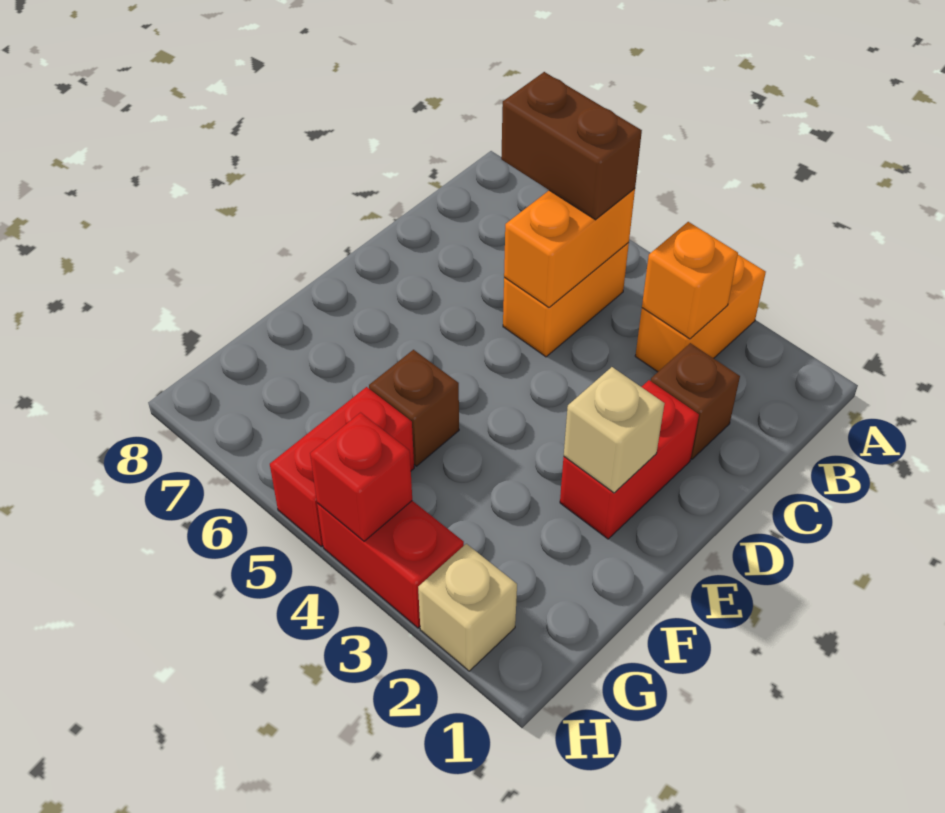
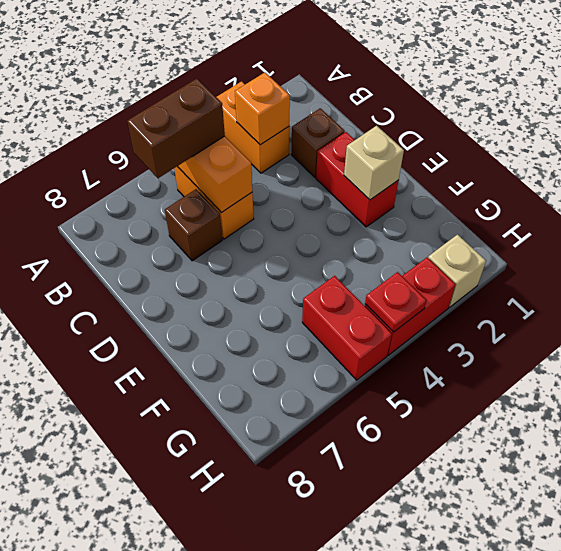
brown 1x1 brick [369,350,459,466] -> brown 1x1 brick moved to [165,189,222,261]
red 1x1 brick [310,413,412,541] -> red 1x1 plate [365,272,426,332]

